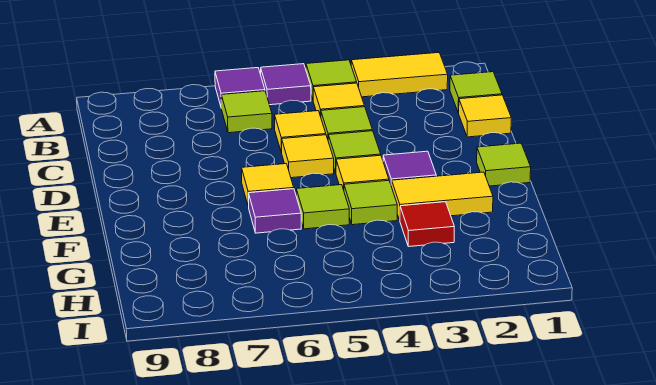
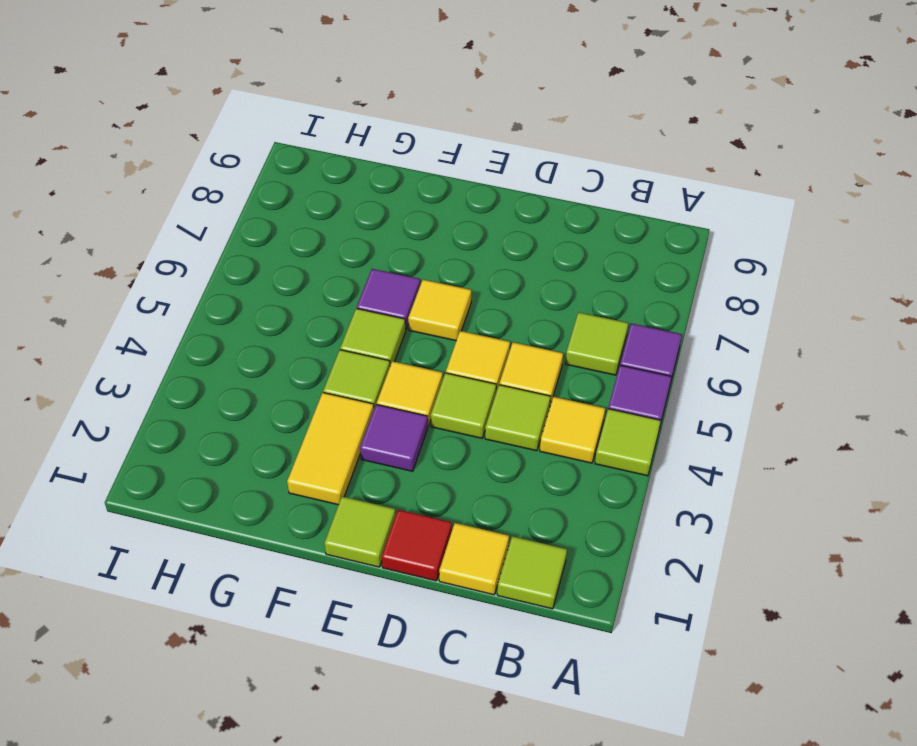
yellow 1x2 tile [351,53,448,97] -> none
red 1x1 tile [400,202,454,247] -> red 1x1 tile moved to [382,510,452,581]

